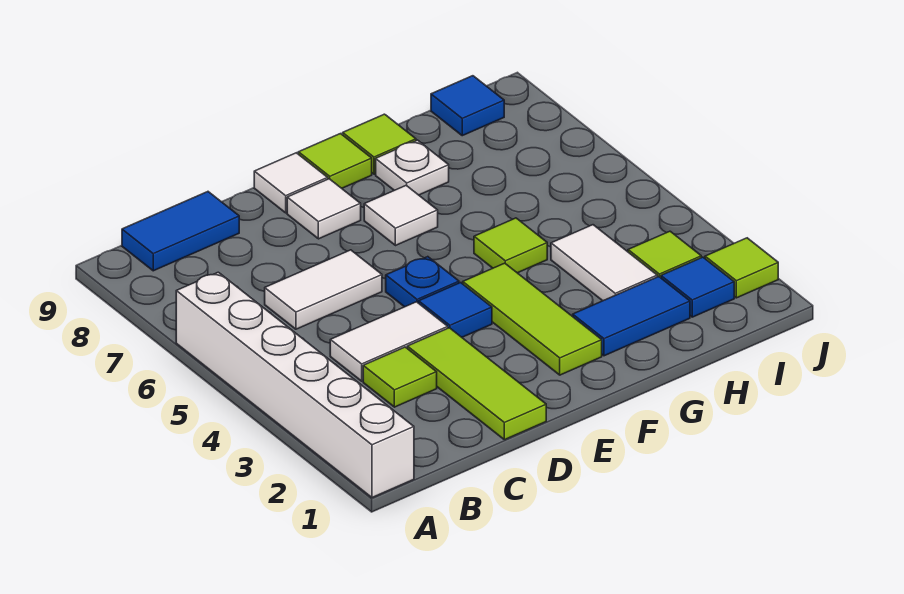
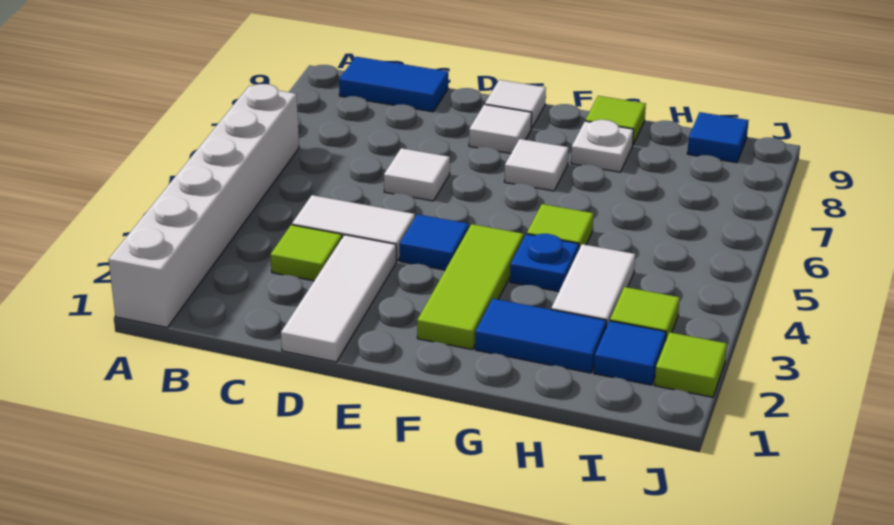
white 1x2 tile [265,250,382,329] -> white 1x1 tile [384,148,450,201]
lime 1x3 tile [407,328,546,440] -> white 1x3 tile [281,235,396,362]
blue 1x1 plate [386,257,459,307] -> blue 1x1 plate moved to [510,234,579,292]
lime 1x1 tile [298,134,372,188] -> none

